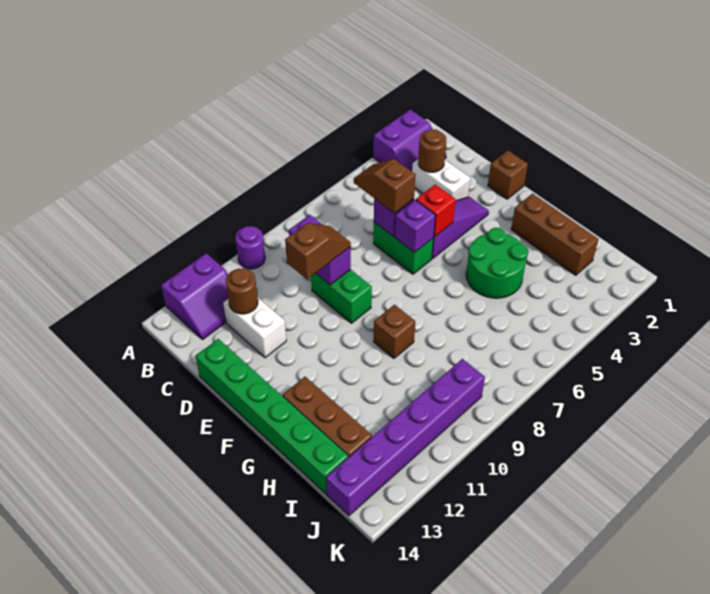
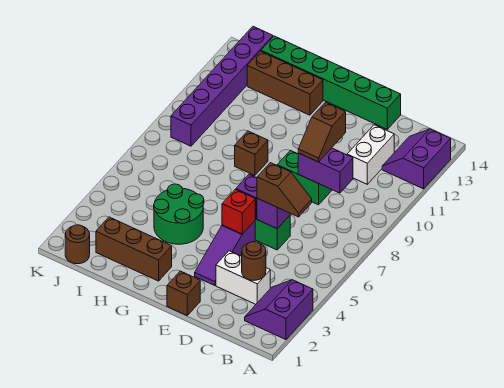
purple 1x1 round brick [235,226,265,269] -> none
white 1x2 brick [223,298,286,358] -> white 1x2 brick turned to [347,125,394,184]
brown 1x1 round brick [226,269,258,314] -> brown 1x1 round brick moved to [65,225,90,264]

